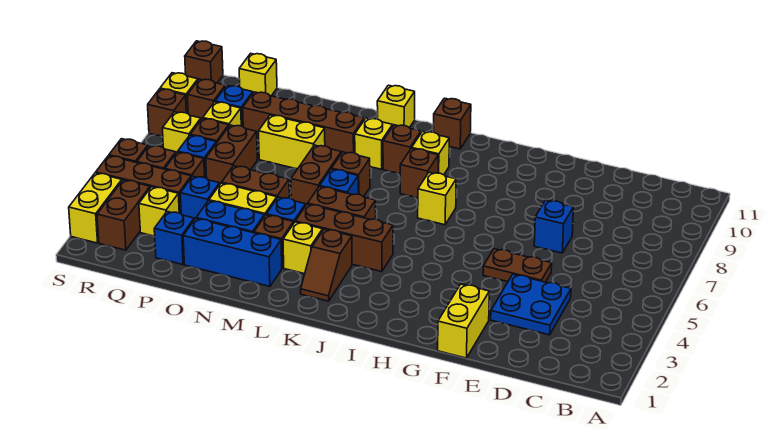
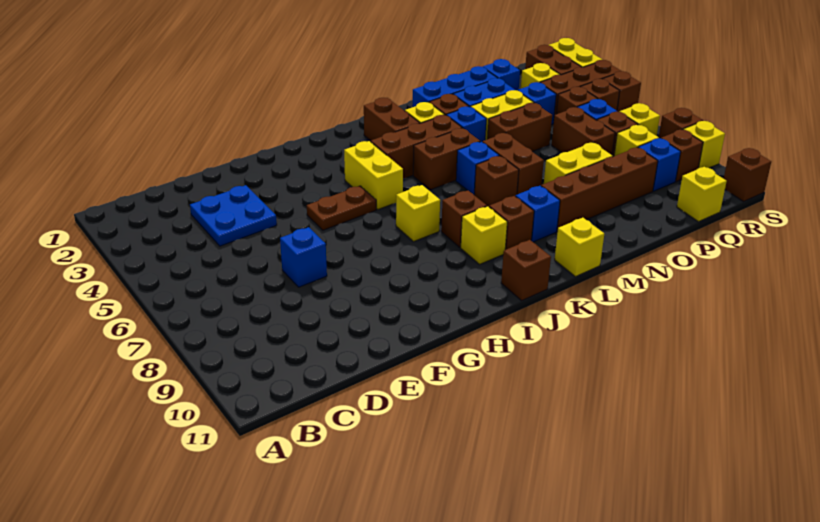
brown 1x2 plate [483,249,552,282] -> brown 1x2 plate moved to [307,186,376,230]
yellow 1x2 brick [438,284,489,358] -> yellow 1x2 brick moved to [344,141,403,209]
brown 1x2 slope [301,229,352,301] -> brown 1x2 brick [364,98,420,141]
yellow 1x1 brick [355,118,393,169] -> blue 1x1 brick [515,186,560,242]

